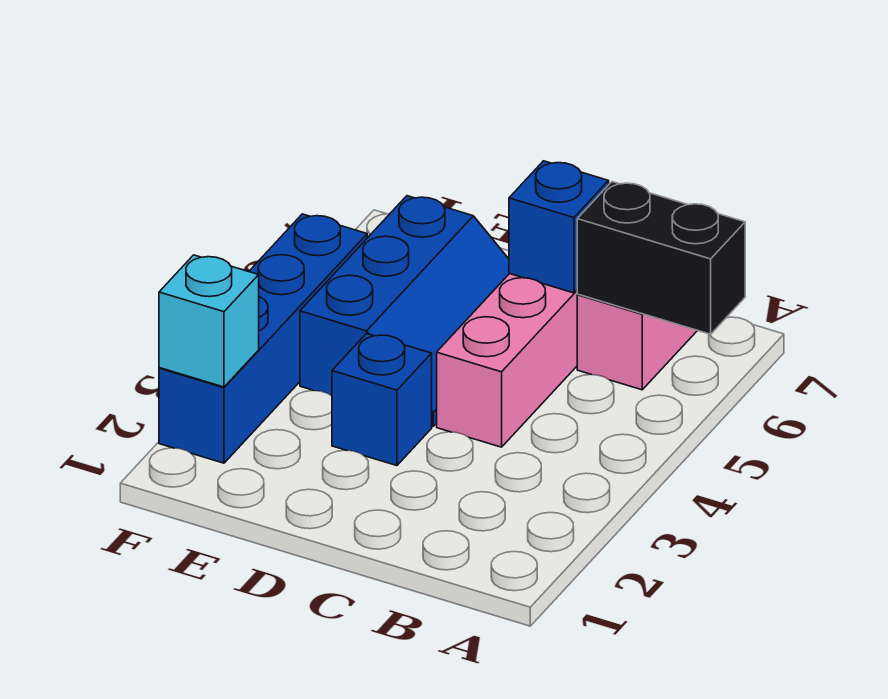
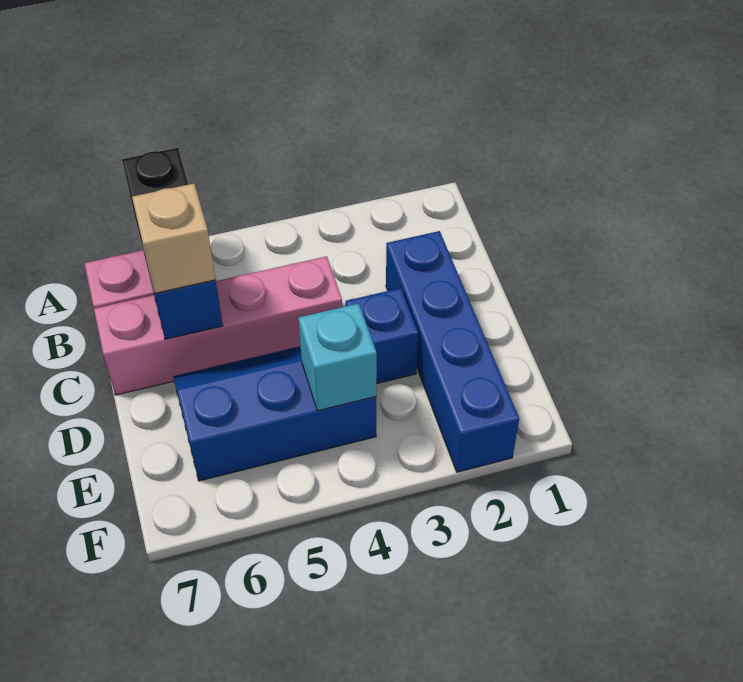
none -> tan 1x1 brick [132,184,216,293]
blue 1x4 brick [159,214,367,463] -> blue 1x4 brick turned to [386,231,519,472]
cyan 1x1 brick [159,255,259,387] -> cyan 1x1 brick moved to [298,303,377,411]

